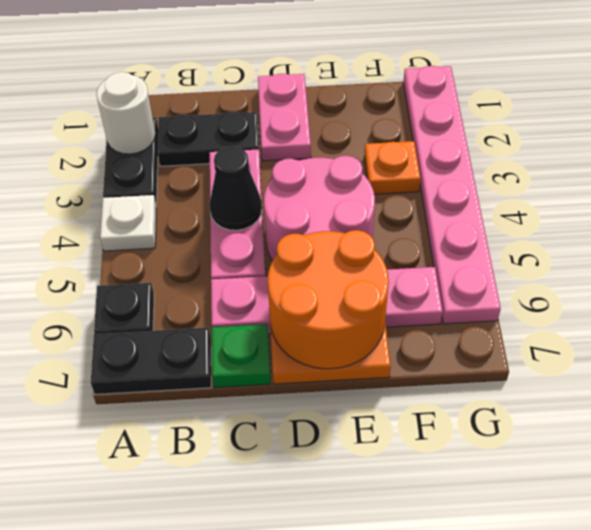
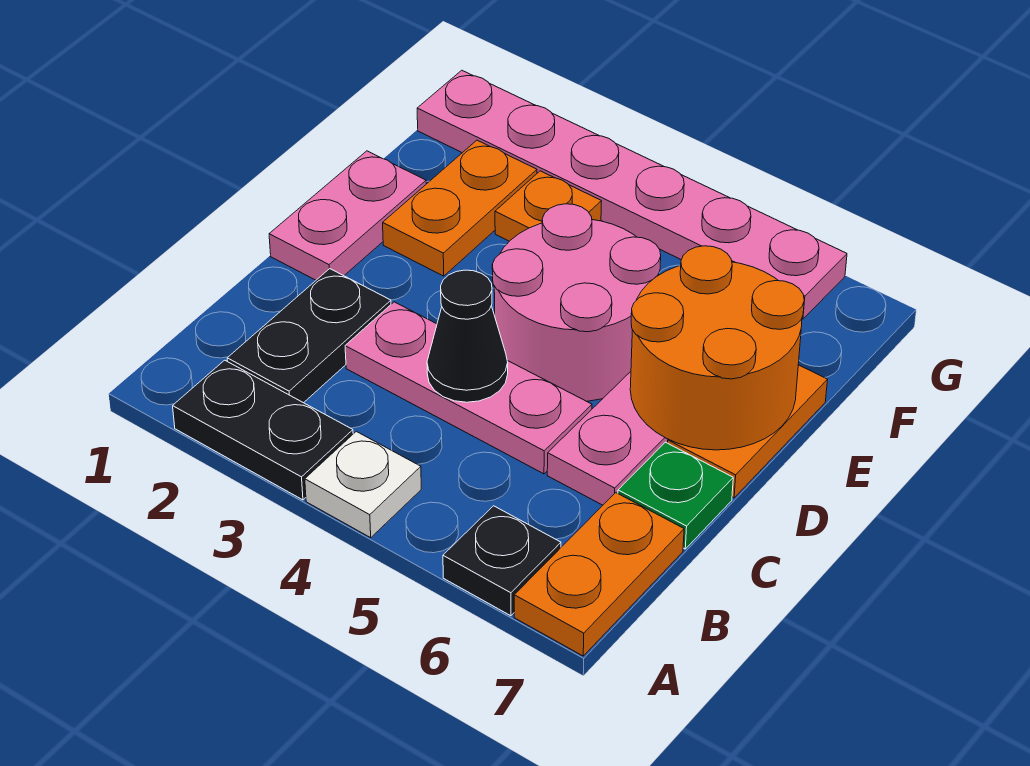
white 1x1 round brick [96,72,156,154] -> none
black 1x2 plate [91,328,211,395] -> orange 1x2 plate [514,493,684,656]
pink 1x2 plate [258,74,311,161] -> pink 1x2 plate turned to [269,151,426,280]
none -> orange 1x2 plate [383,140,537,276]

